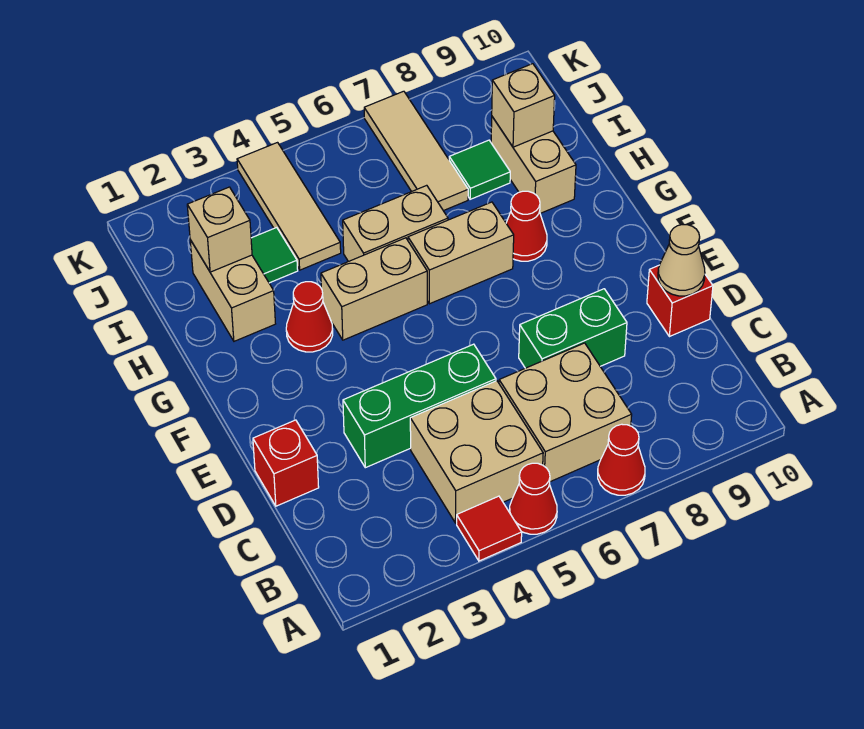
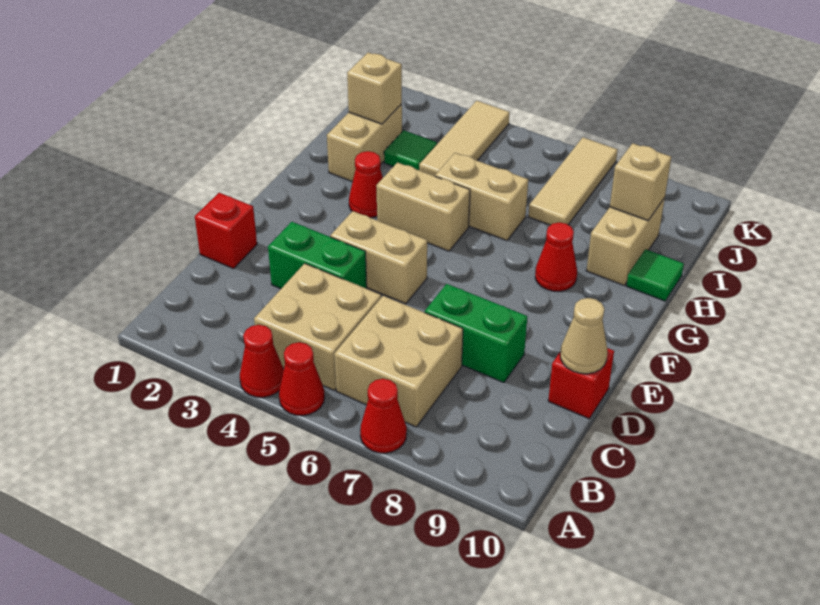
red 1x1 tile [457,496,522,561] -> red 1x1 cone [240,325,284,397]
green 1x3 brick [343,344,496,468] -> green 1x2 brick [268,222,367,289]
tan 1x2 brick [408,202,514,304] -> tan 1x2 brick moved to [330,211,427,304]
green 1x1 tile [449,140,510,199] -> green 1x1 tile moved to [627,249,684,301]

